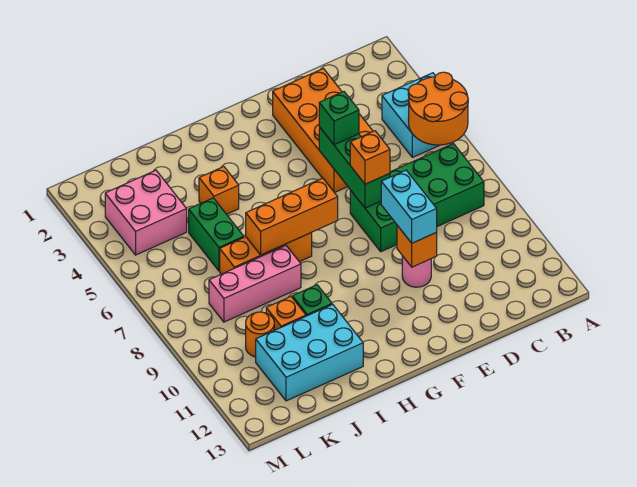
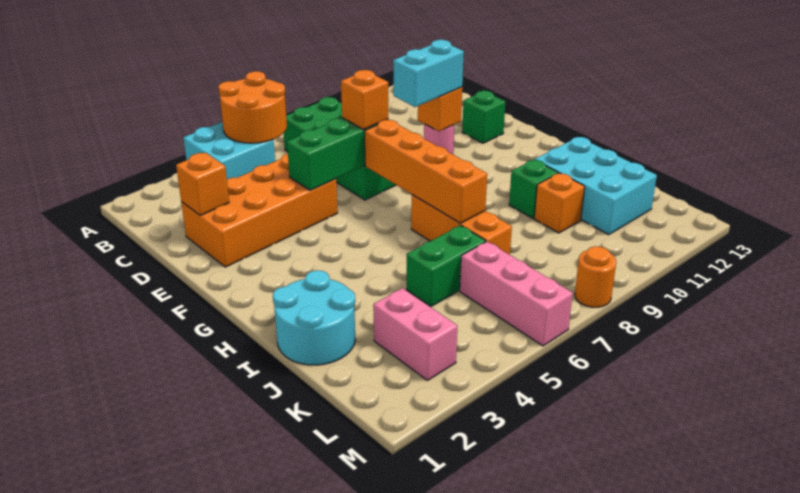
green 1x1 brick [319,92,359,145] -> green 1x1 brick moved to [462,91,505,143]
orange 1x3 brick [246,178,338,255] -> orange 1x4 brick [364,120,487,223]
none -> cyan 2x2 round brick [273,270,355,365]
orange 1x1 brick [199,167,239,214] -> orange 1x1 brick moved to [176,153,229,215]
pink 1x3 brick [209,246,301,322] -> pink 1x3 brick moved to [460,241,573,346]
pink 2x2 brick [105,170,187,255] -> pink 1x2 brick [373,288,457,380]
orange 1x1 round brick [246,312,274,357] -> orange 1x1 round brick moved to [575,246,616,307]

